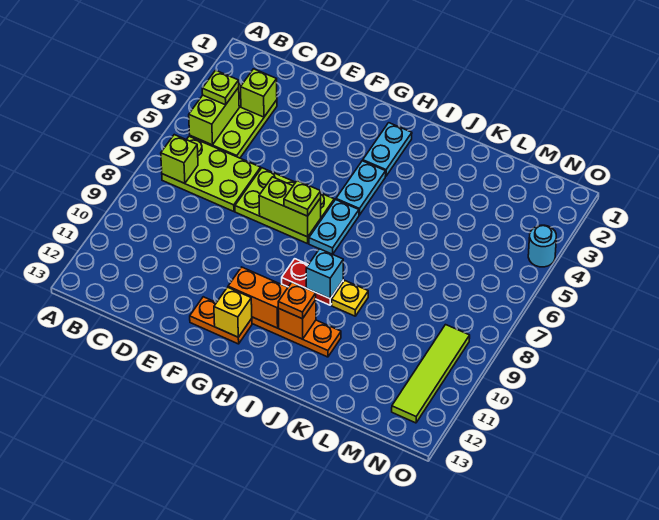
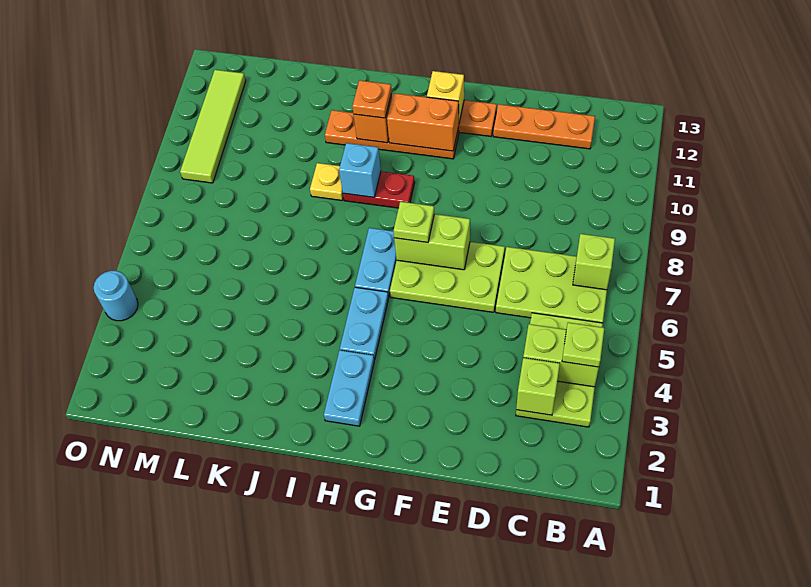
lime 1x2 brick [189,87,239,145] -> lime 1x2 brick turned to [523,324,599,387]
none -> orange 1x3 plate [493,104,595,149]

